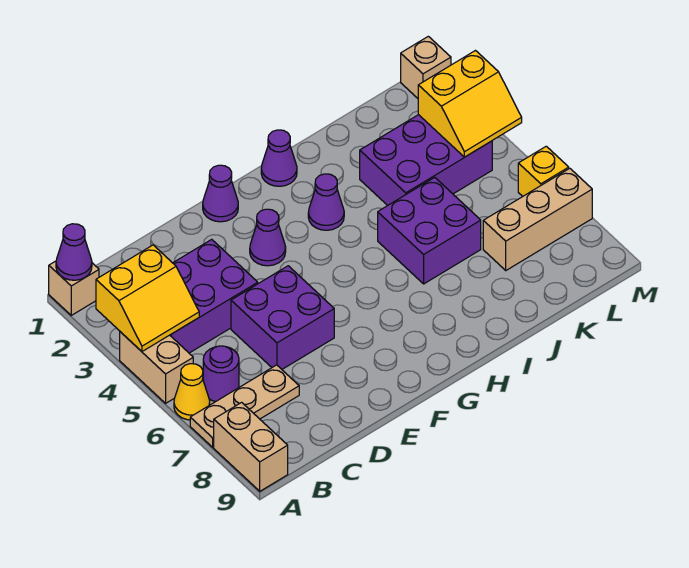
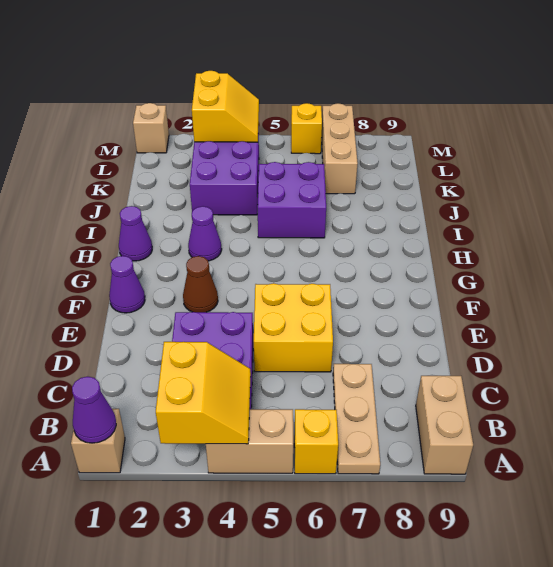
yellow 1x1 cone [174,364,210,420] -> yellow 1x1 brick [294,409,338,474]
tan 1x2 brick [214,402,288,491] -> tan 1x2 brick turned to [416,376,473,474]
purple 1x1 round brick [203,346,239,402] -> none
purple 2x2 brick [231,266,334,369] -> yellow 2x2 brick [254,283,333,372]
purple 1x1 cone [250,209,286,266] -> brown 1x1 cone [183,256,218,312]

